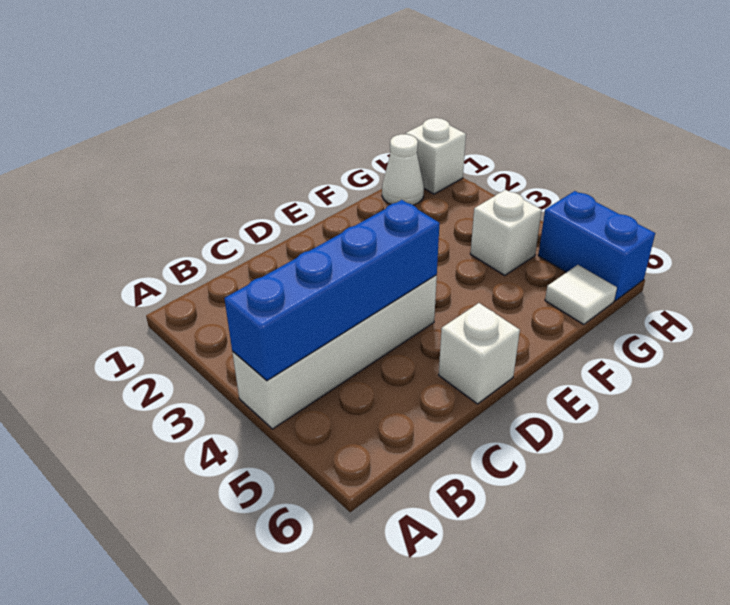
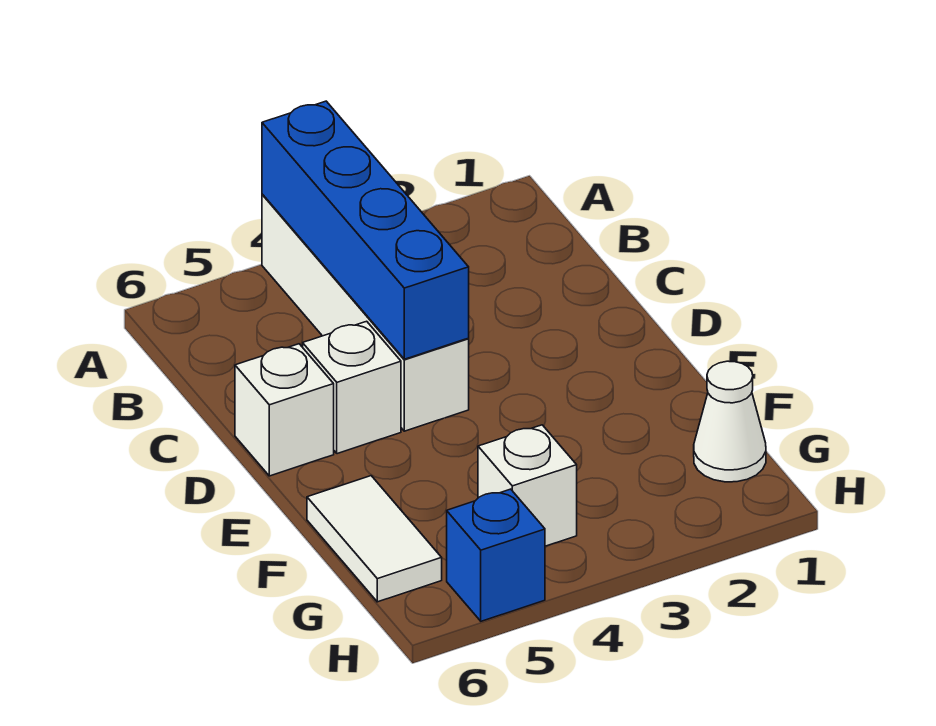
white 1x1 tile [545,265,617,325] -> white 1x2 tile [307,476,442,602]
white 1x1 brick [406,118,466,194] -> white 1x1 brick moved to [303,321,401,454]
blue 1x2 brick [538,191,655,301] -> blue 1x1 brick [447,489,545,621]

